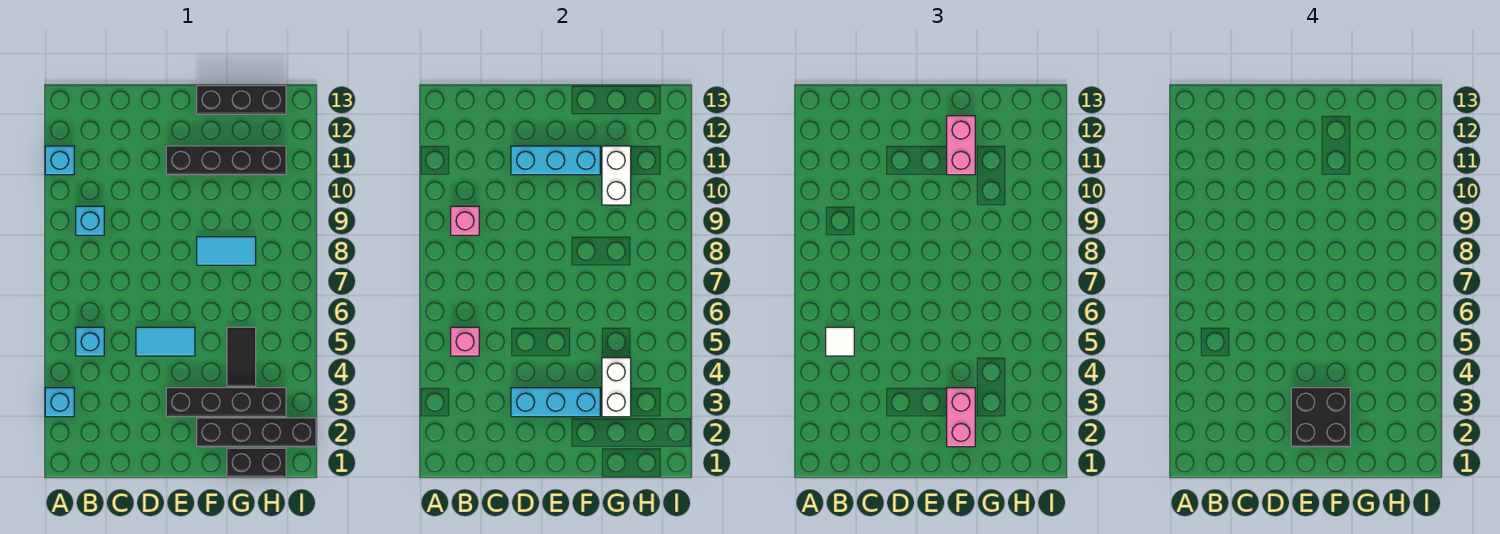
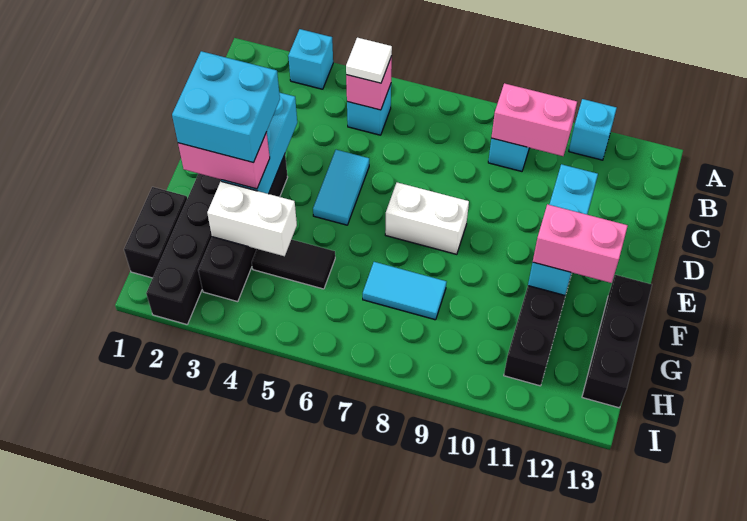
pink 1x1 brick [451,206,479,235] -> pink 1x2 brick [491,83,577,156]
black 2x2 brick [1291,388,1350,447] -> cyan 2x2 brick [172,51,280,163]
cyan 1x2 tile [197,237,256,265] -> cyan 1x2 tile turned to [363,262,447,320]
white 1x2 brick [602,146,631,205] -> white 1x2 brick moved to [385,182,469,254]

